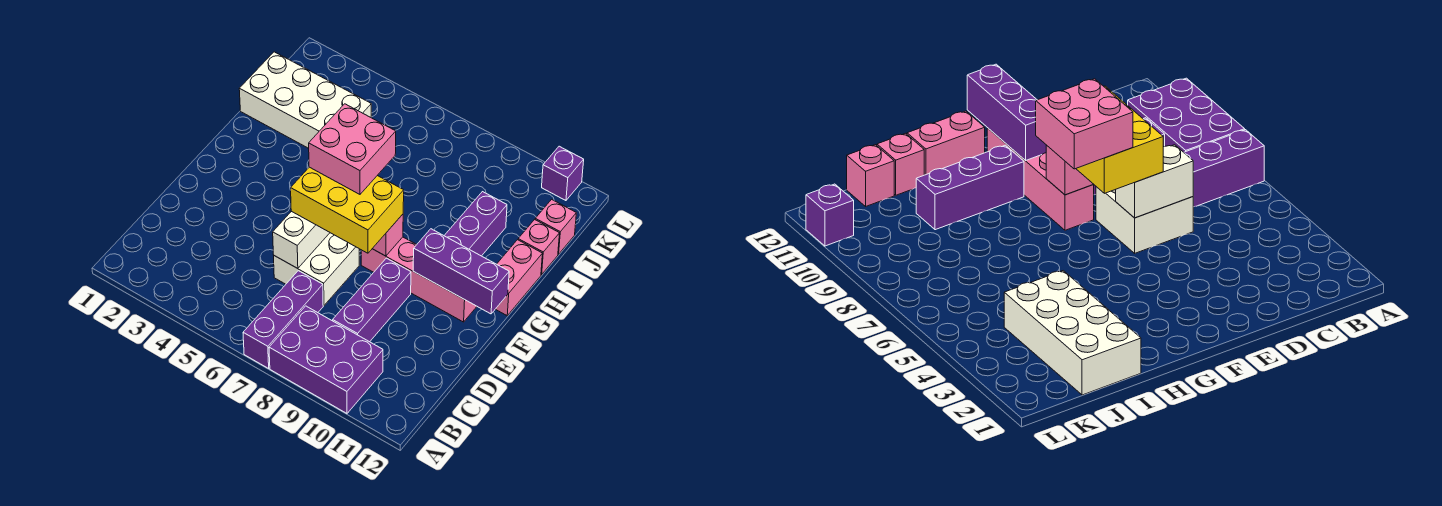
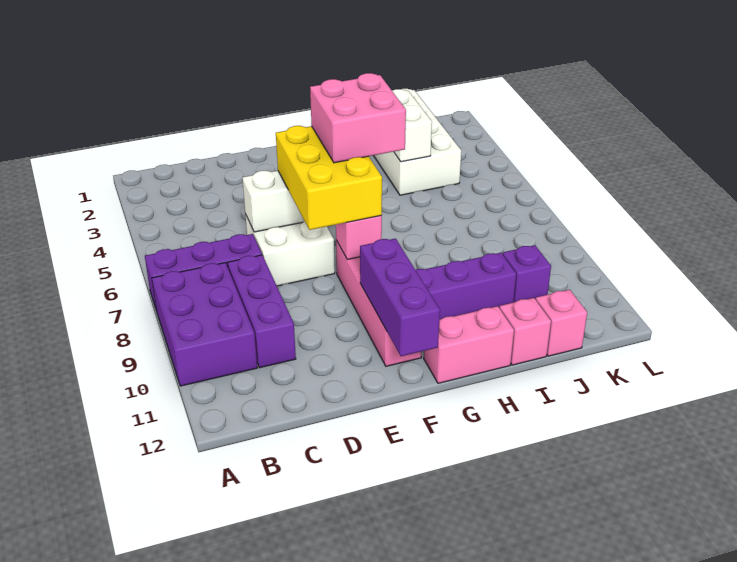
purple 1x3 brick [333,258,411,342] -> purple 1x3 brick turned to [227,255,296,368]
none -> white 1x2 brick [392,89,432,162]
purple 1x1 brick [542,146,584,201] -> purple 1x1 brick moved to [502,245,551,303]

